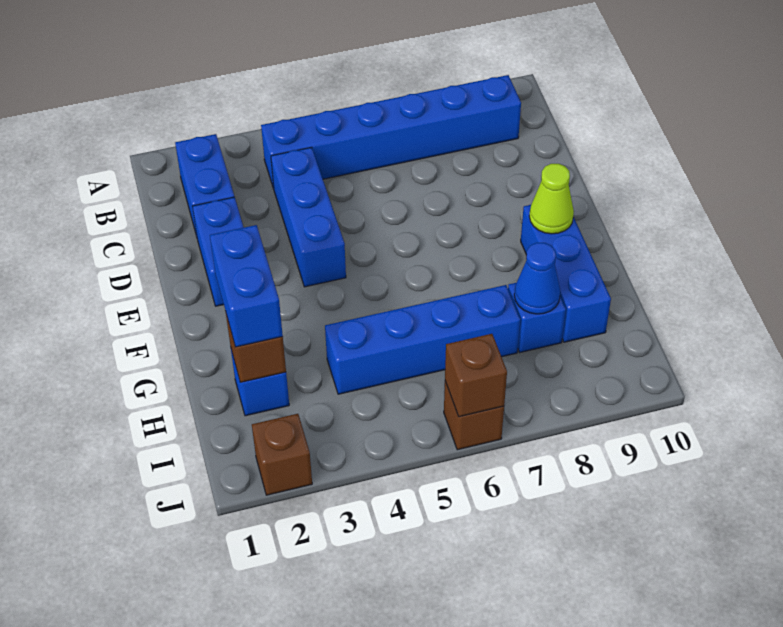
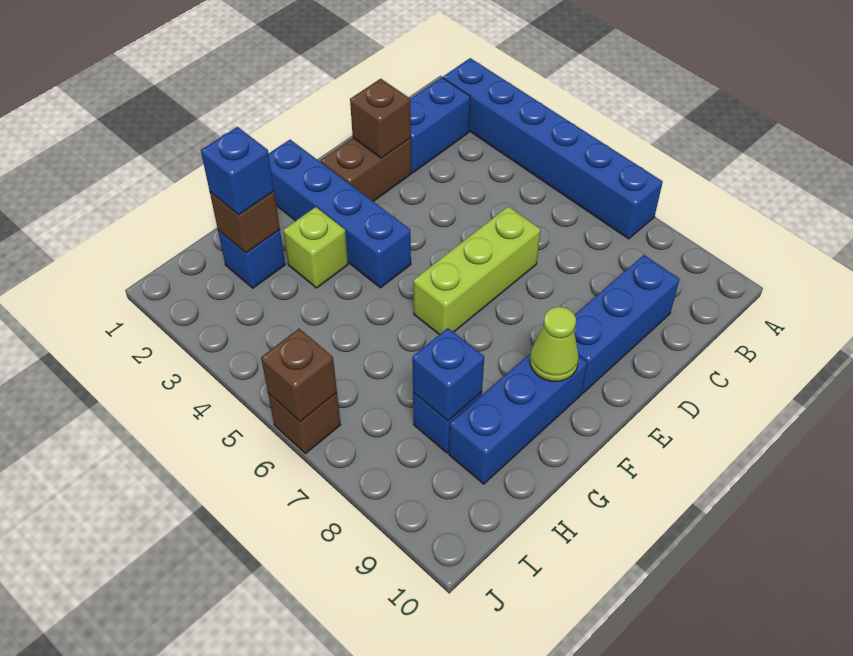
blue 1x6 brick [261,75,521,189] -> blue 1x6 brick moved to [443,58,663,239]
blue 1x3 brick [271,147,346,287] -> blue 1x3 brick moved to [574,255,680,393]
blue 1x2 brick [192,197,244,306] -> brown 1x2 brick [321,138,411,202]
none -> lime 1x3 brick [413,206,541,335]
blue 1x2 brick [210,225,283,347] -> blue 1x1 brick [201,127,274,215]
none -> lime 1x1 brick [283,207,348,288]
blue 1x4 brick [325,285,520,394] -> blue 1x4 brick moved to [269,140,411,288]
blue 1x1 cone [514,243,560,314] -> blue 1x1 brick [412,328,484,421]
brown 1x1 brick [252,414,312,495] -> brown 1x1 brick moved to [350,79,411,158]

